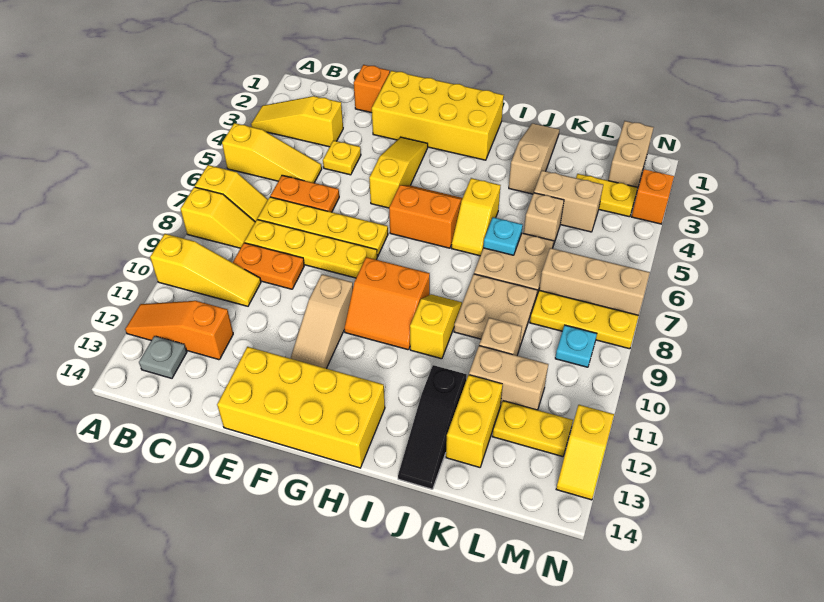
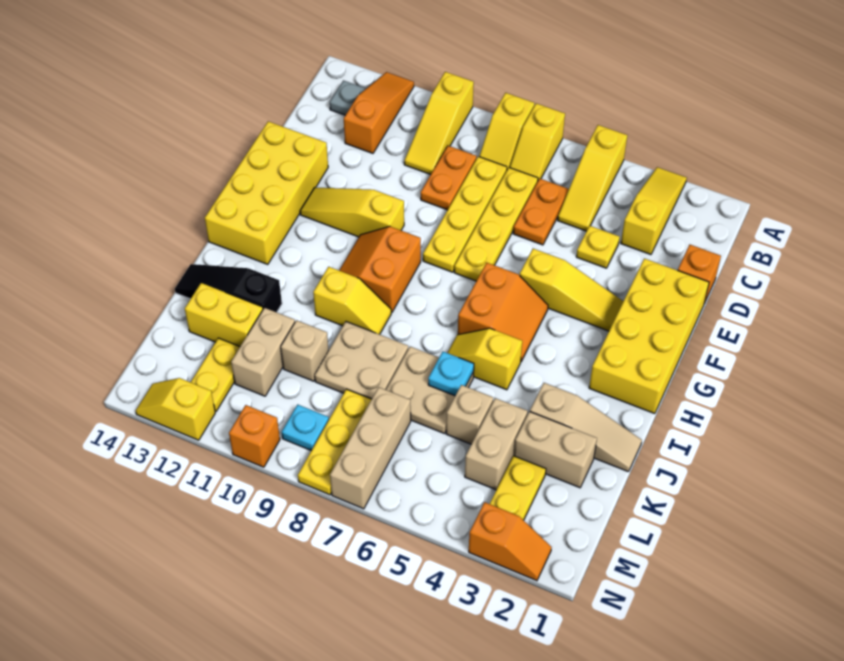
tan 1x3 slope [291,274,353,368] -> yellow 1x3 slope [300,187,404,237]
tan 1x2 brick [608,121,654,189] -> tan 1x2 brick moved to [514,412,597,488]
none -> orange 1x1 brick [229,405,280,467]

